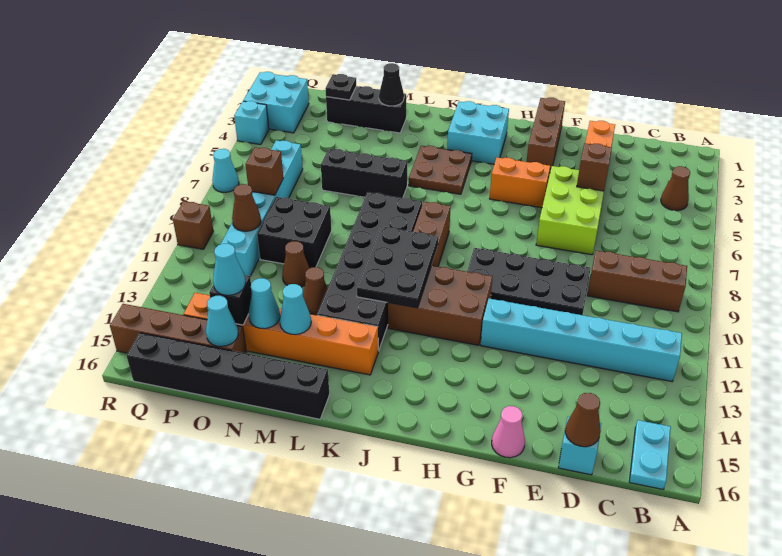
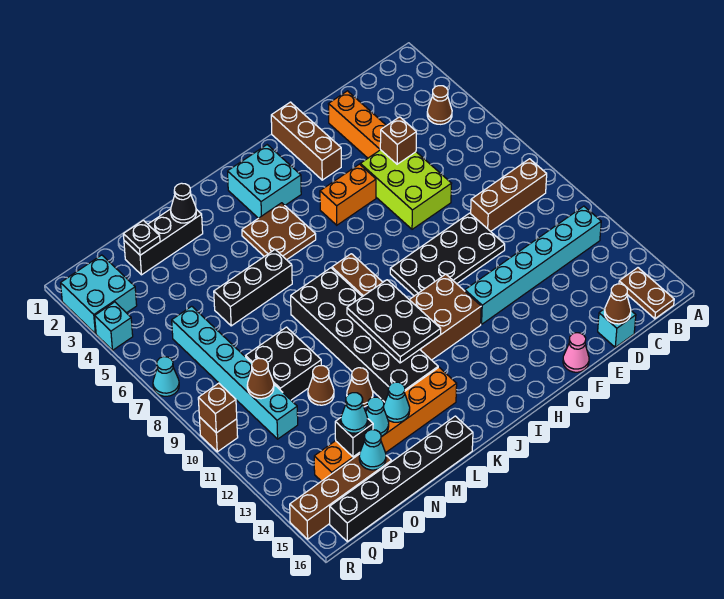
cyan 1x2 plate [629,420,671,489] -> brown 1x2 plate [619,268,674,319]
brown 1x1 brick [246,147,283,195] -> brown 1x1 brick moved to [198,383,237,433]

